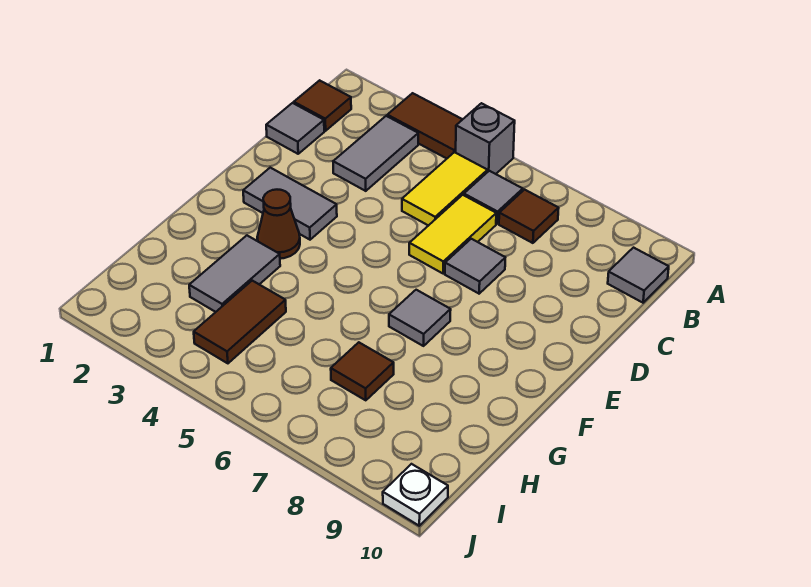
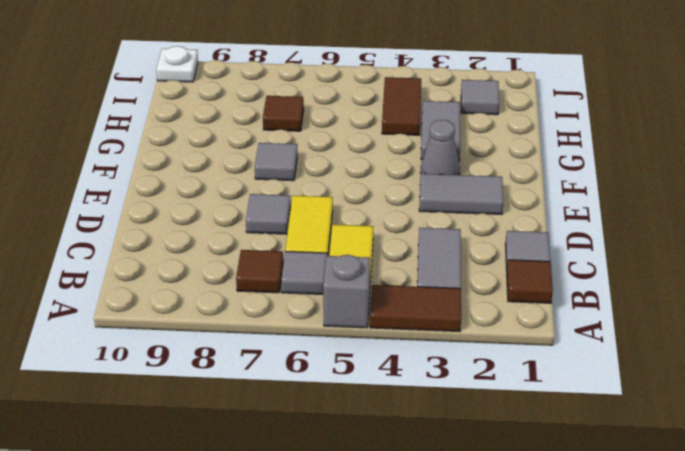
grey 1x1 tile [608,248,669,303] -> grey 1x1 tile moved to [461,80,499,115]
brown 1x1 cone [257,190,300,259] -> grey 1x1 cone [420,120,460,175]

